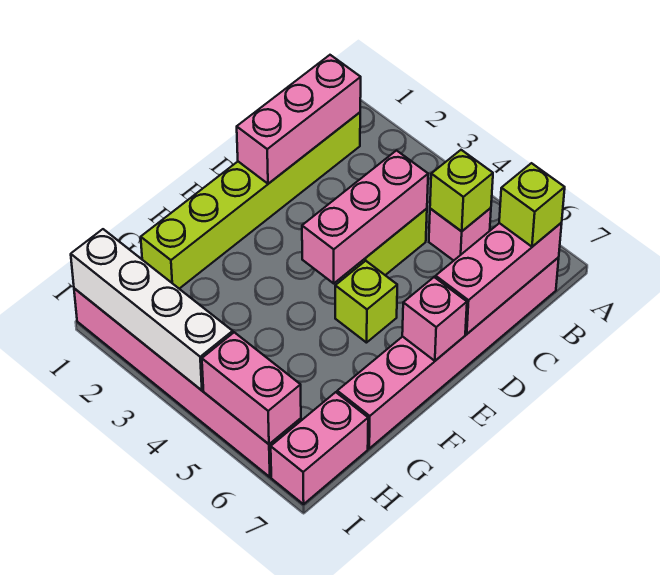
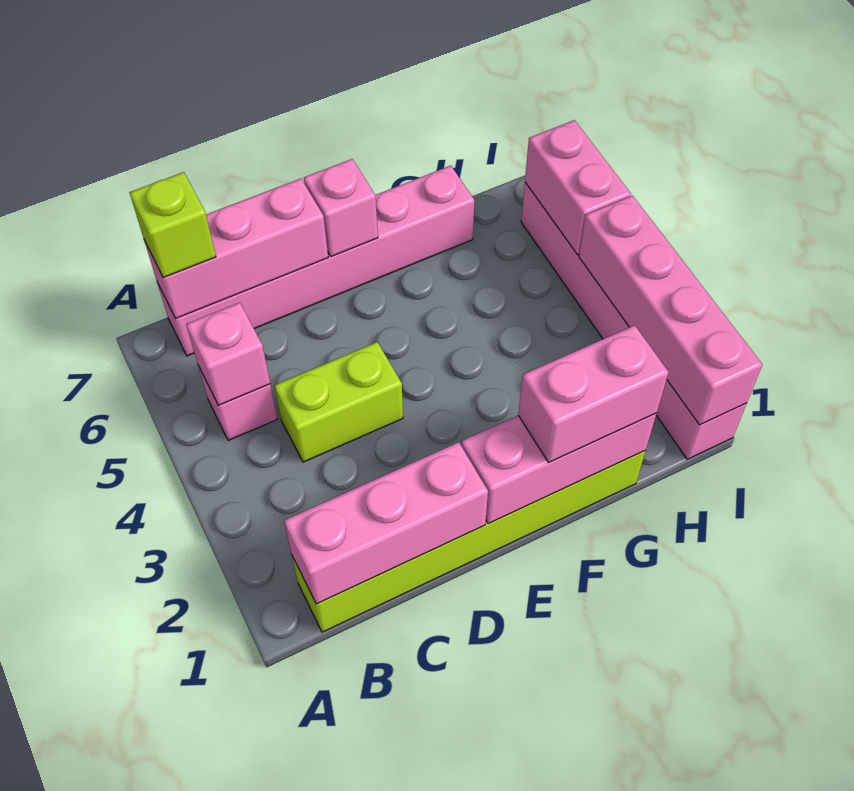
lime 1x1 brick [430,150,493,231] -> pink 1x1 brick [186,303,270,406]
pink 1x3 brick [302,151,428,283] -> pink 1x3 brick moved to [461,414,656,524]
lime 1x1 brick [335,261,397,343] -> none
pink 1x2 brick [271,392,368,504] -> pink 1x2 brick moved to [518,325,669,462]
white 1x4 brick [71,229,233,390] -> pink 1x4 brick [579,196,762,425]

